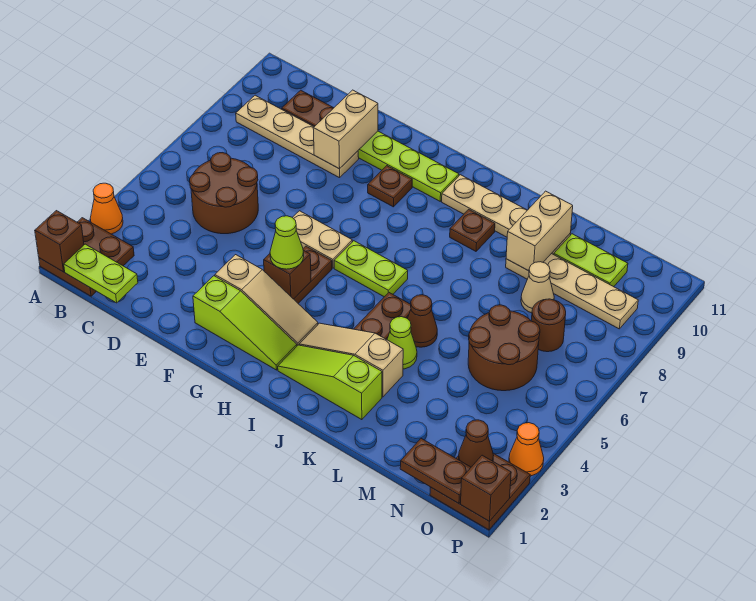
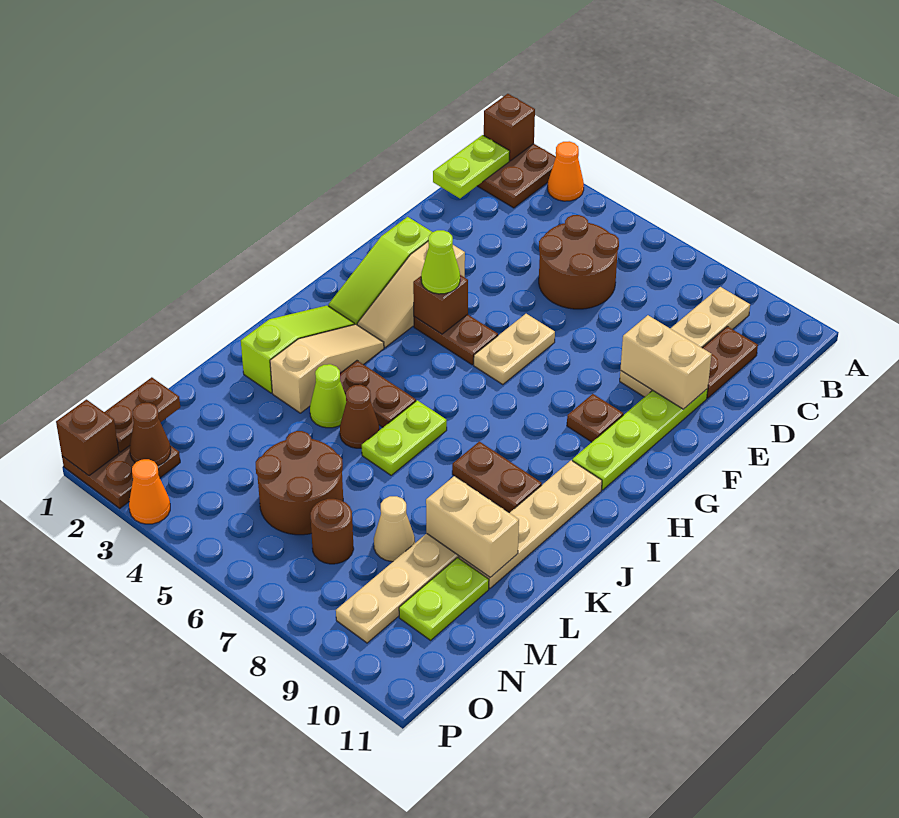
lime 1x2 plate [334,241,408,297] -> lime 1x2 plate moved to [362,400,447,475]
brown 1x1 plate [450,209,495,251] -> brown 1x2 plate [452,441,542,513]

